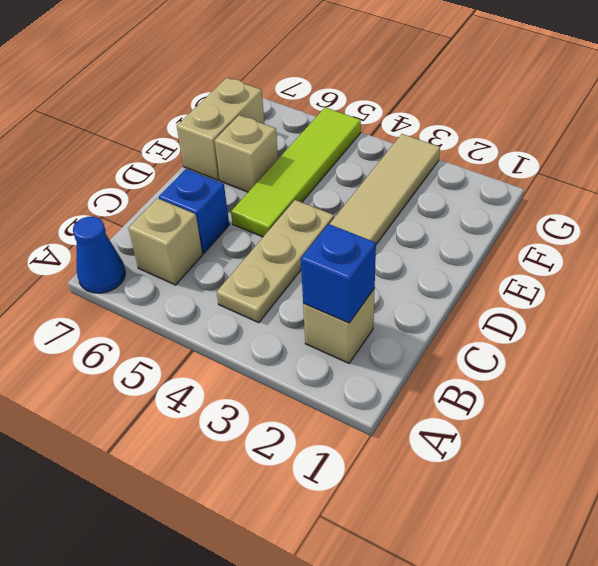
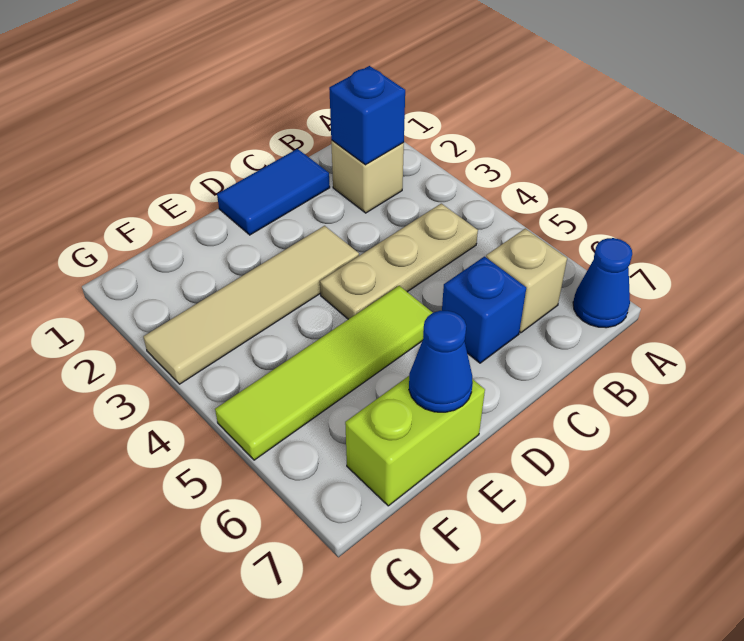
none -> blue 1x2 tile [217,149,330,235]
tan 1x1 brick [215,115,278,192] -> none
tan 1x2 brick [177,78,264,180] -> lime 1x2 brick [345,376,485,506]
none -> blue 1x1 cone [409,311,473,412]

